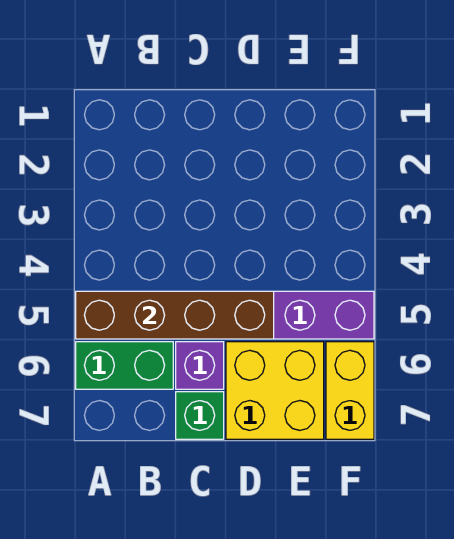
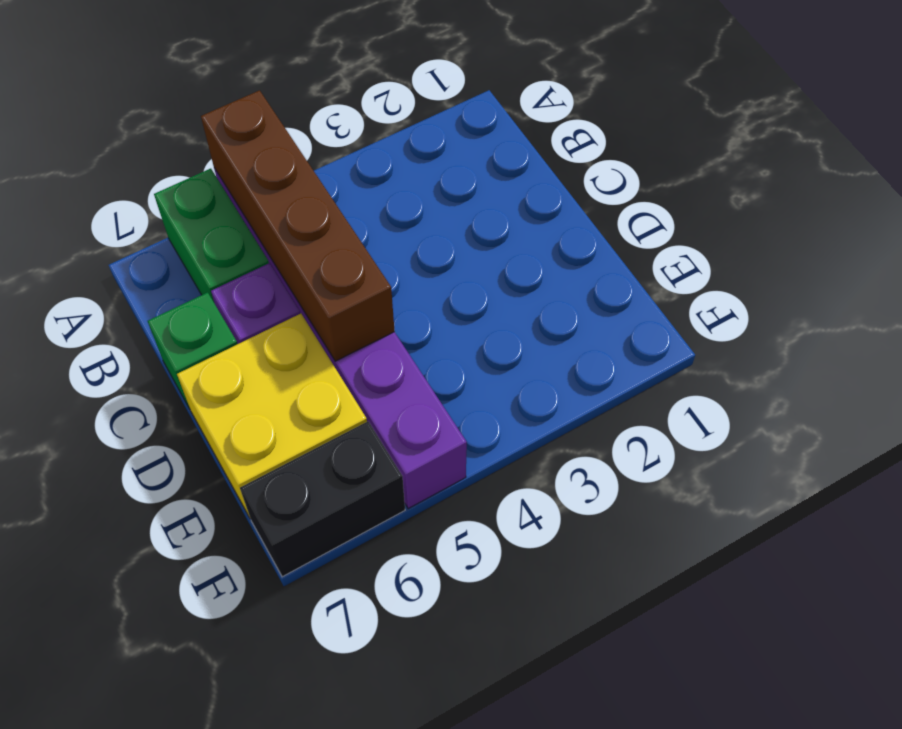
yellow 1x2 brick [326,342,374,439] -> black 1x2 brick [240,422,405,577]

